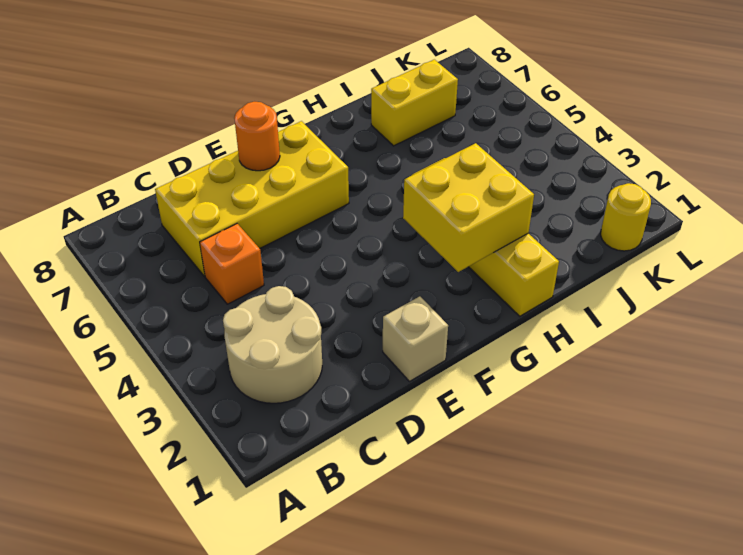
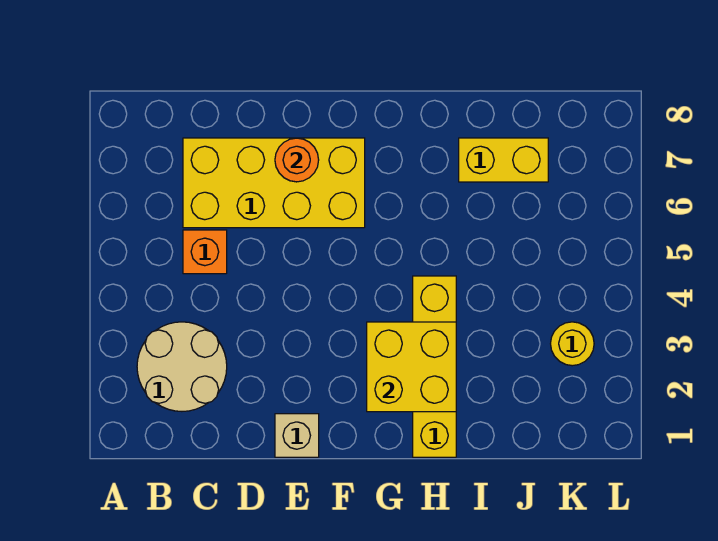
yellow 1x1 round brick [601,183,651,251] -> yellow 1x1 round brick moved to [551,322,594,366]

